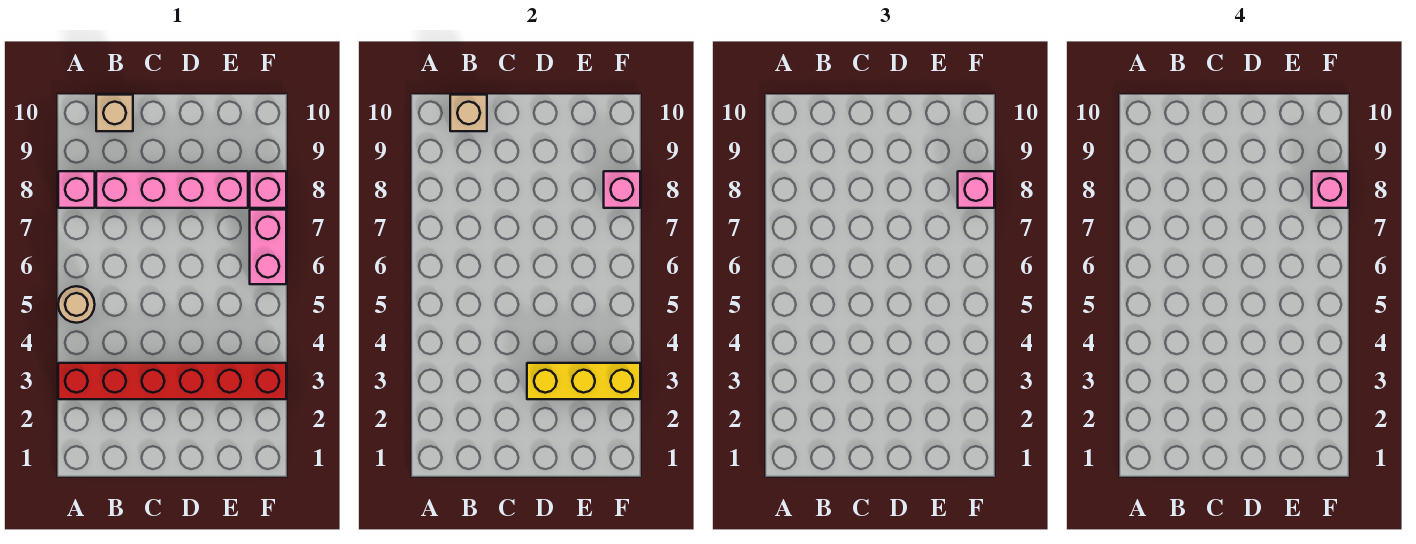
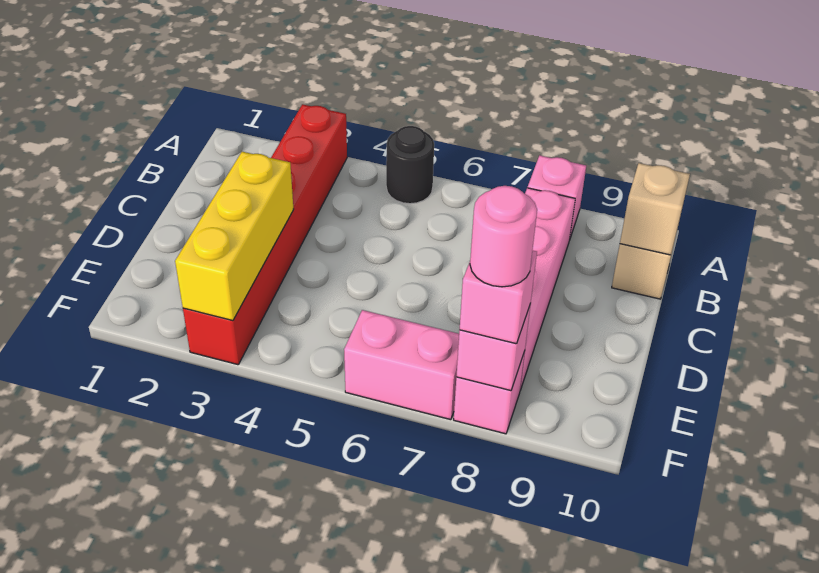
tan 1x1 round brick [58,286,95,323] -> black 1x1 round brick [386,126,434,204]
pink 1x1 brick [1312,171,1348,208] -> pink 1x1 round brick [470,186,537,287]

